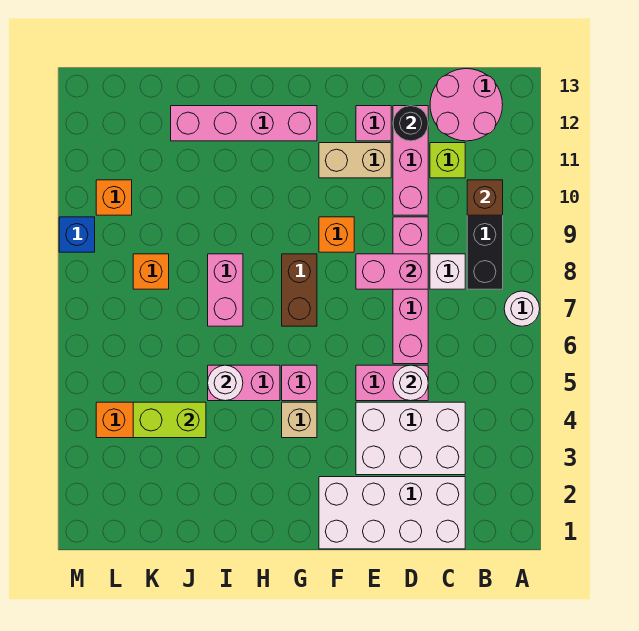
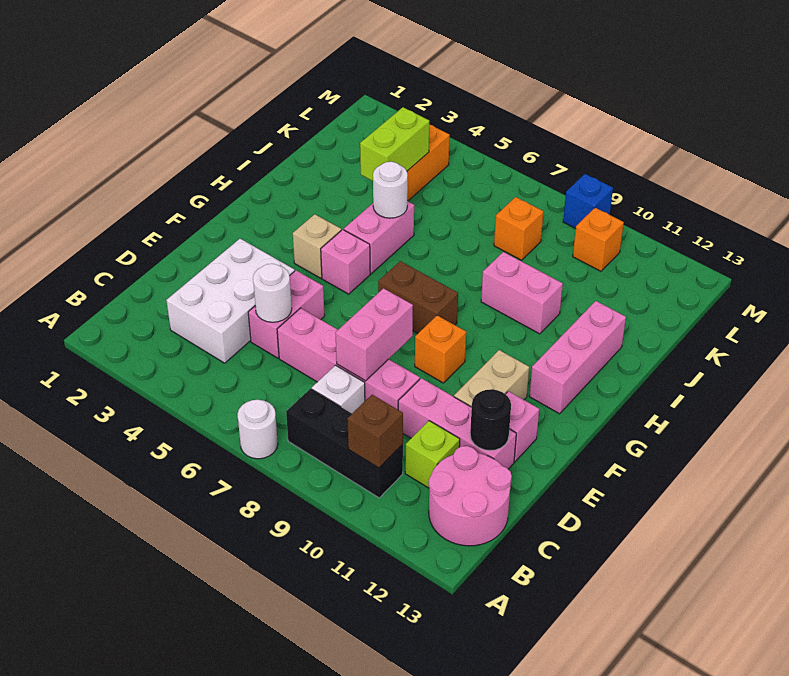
white 2x4 brick [319,477,465,549] -> none
pink 1x4 brick [171,106,317,141] -> pink 1x3 brick [529,301,626,414]
pink 1x2 brick [208,254,243,326] -> pink 1x2 brick moved to [481,252,563,334]

